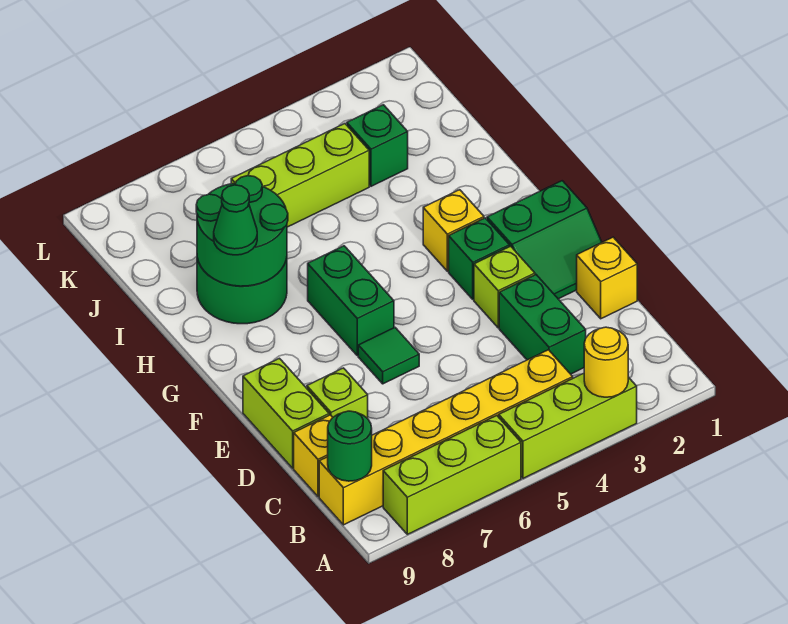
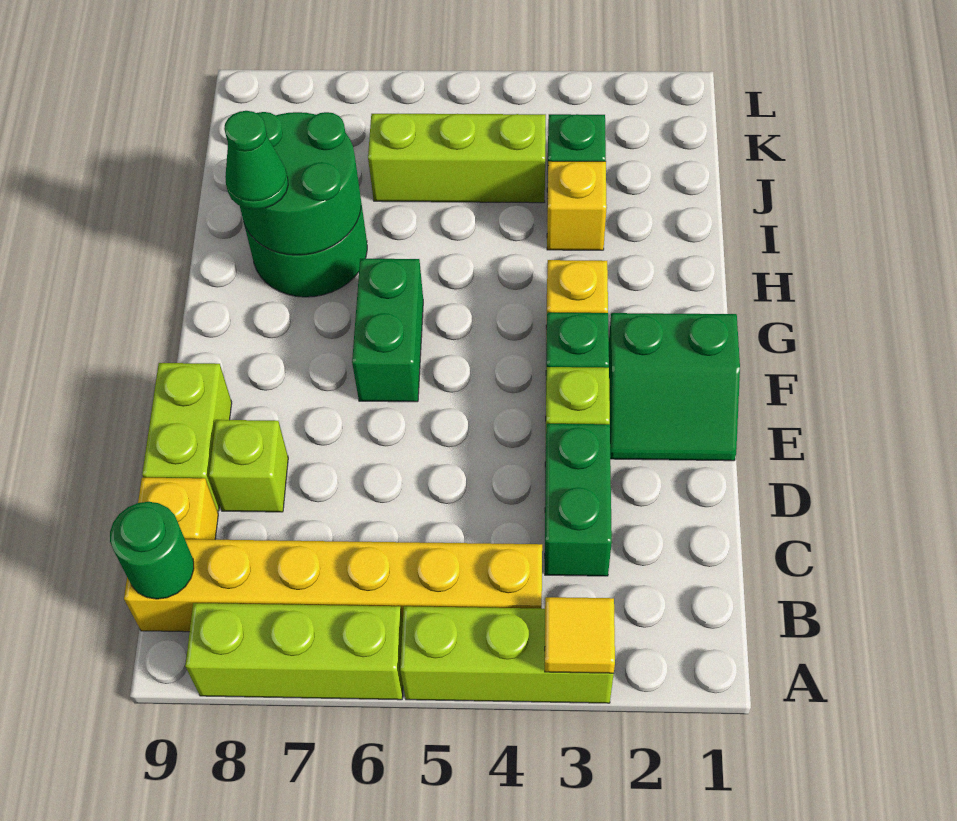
yellow 1x1 round brick [584,327,628,397] -> yellow 1x1 tile [545,597,615,673]
yellow 1x1 brick [577,237,637,319] -> yellow 1x1 brick moved to [547,161,607,250]
green 1x1 tile [358,328,419,384] -> none

